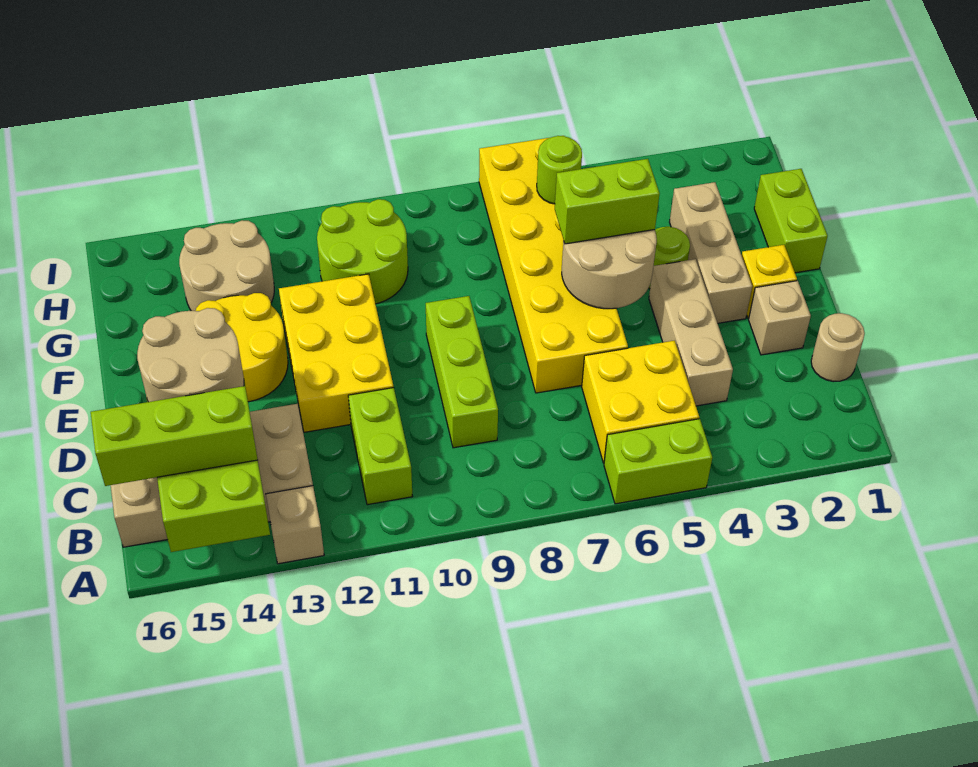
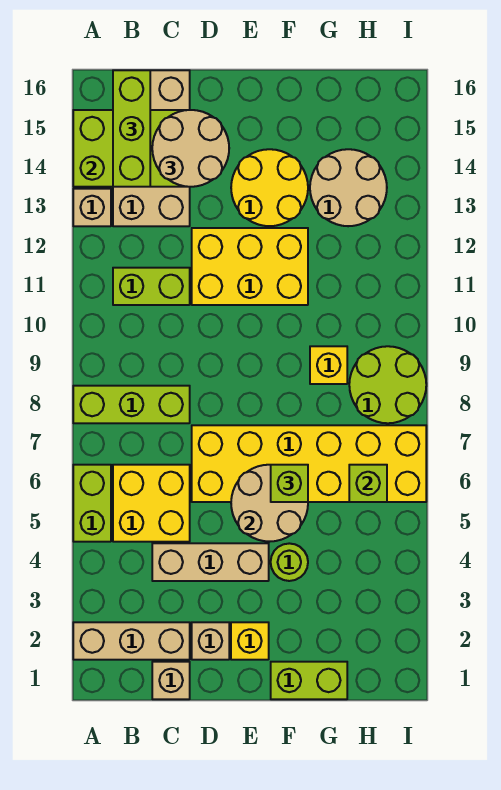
tan 1x1 round brick [811,313,865,382] -> tan 1x1 brick [152,662,190,699]
lime 1x3 brick [426,296,498,448] -> lime 1x3 brick moved to [73,386,190,423]
tan 1x3 brick [670,182,752,323] -> tan 1x3 brick moved to [73,622,190,660]
lime 1x2 brick [555,159,660,244] -> lime 1x1 brick [271,465,308,502]
none -> yellow 1x1 brick [310,346,347,384]
lime 2x2 round brick [317,199,408,304] -> lime 2x2 round brick moved to [349,346,426,423]
lime 1x1 round brick [537,136,582,204] -> lime 1x1 brick [349,465,387,502]

